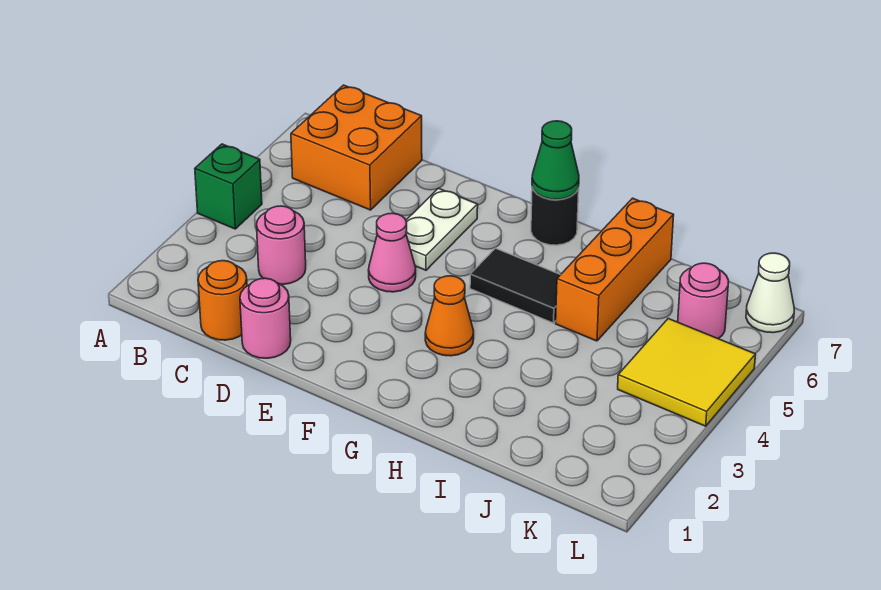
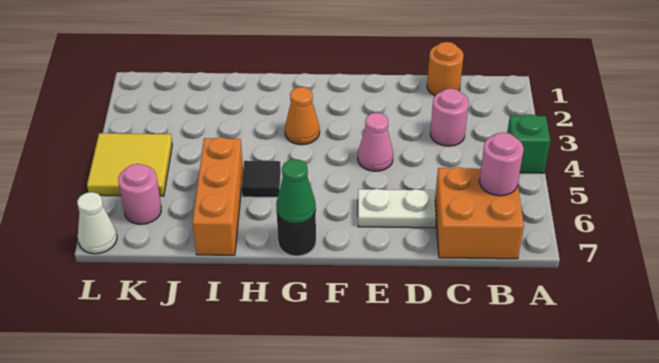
pink 1x1 round brick [240,278,291,358] -> pink 1x1 round brick moved to [479,132,524,196]
white 1x2 plate [406,188,478,270] -> white 1x2 plate turned to [358,189,436,228]
black 1x2 tile [470,248,560,323] -> black 1x1 tile [242,161,281,197]

